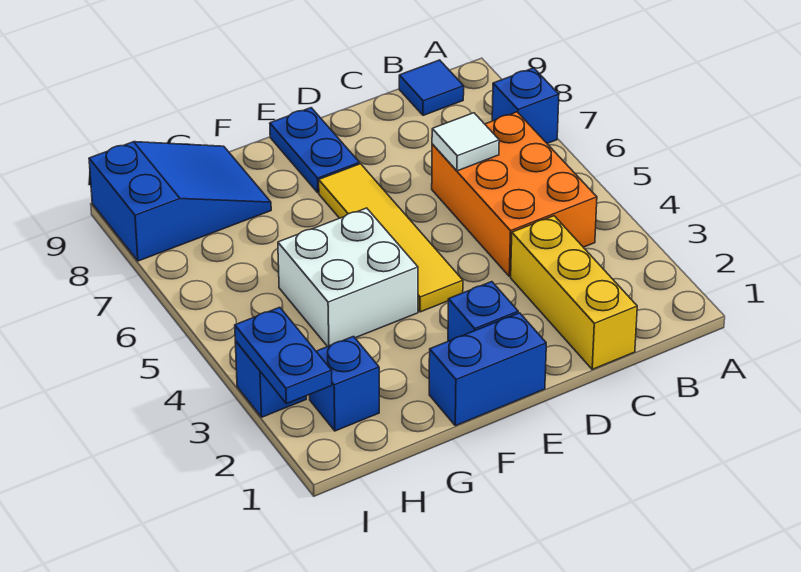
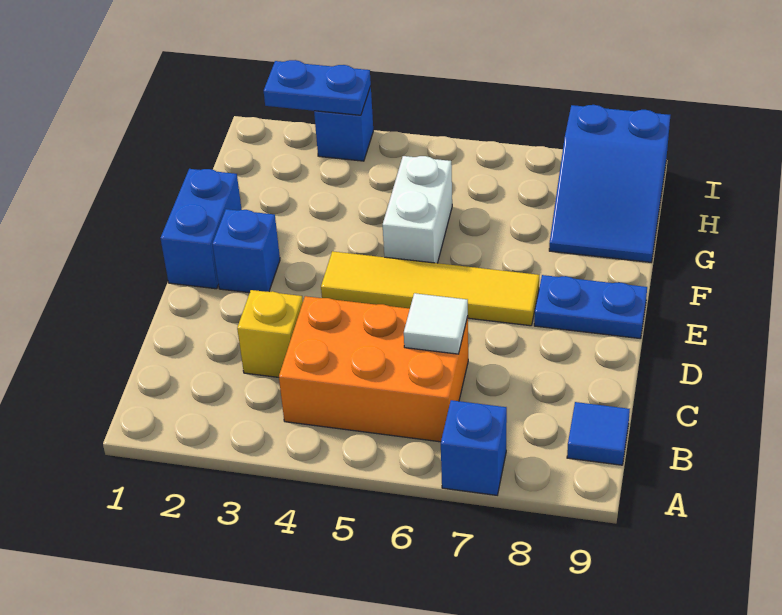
yellow 1x3 brick [511,216,637,369] -> yellow 1x1 brick [237,290,303,377]
white 2x2 brick [278,208,418,347] -> white 1x2 brick [383,156,452,263]
blue 1x1 brick [310,336,379,431] -> none

